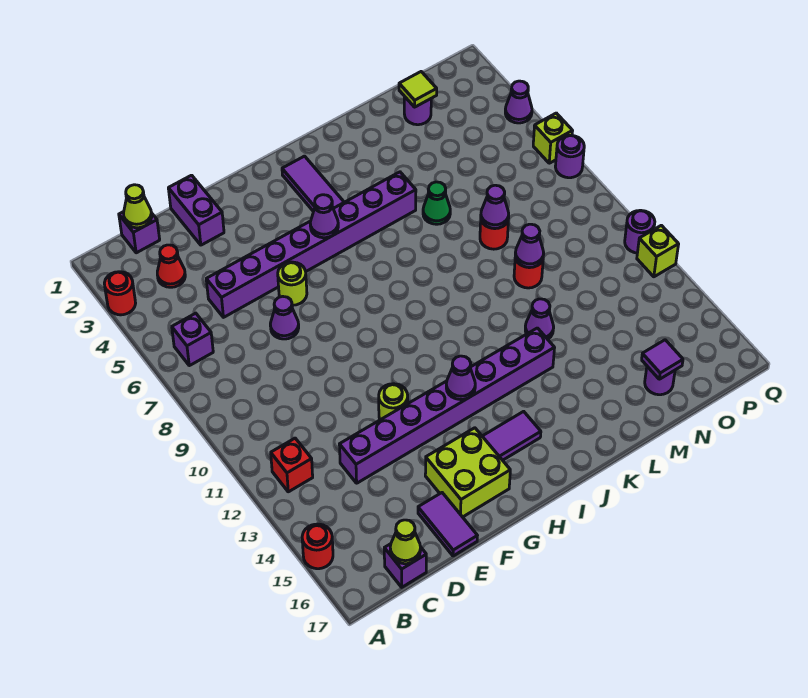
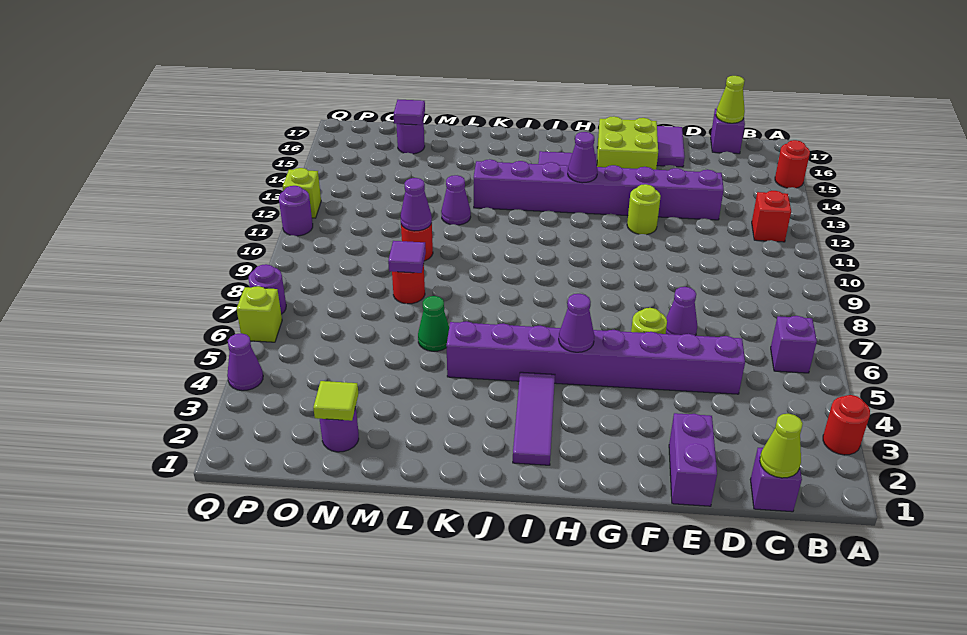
red 1x1 cone [157,245,185,287] -> none
purple 1x1 cone [481,185,509,228] -> purple 1x1 tile [388,241,426,273]

